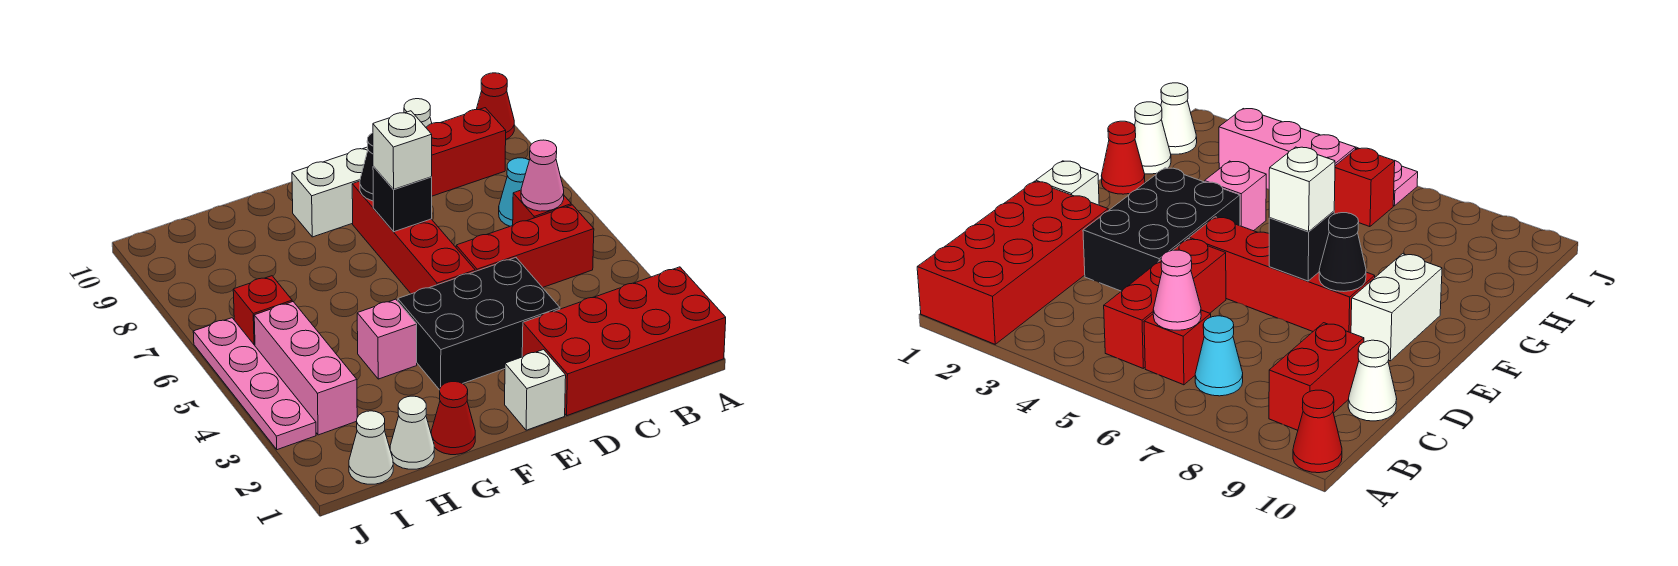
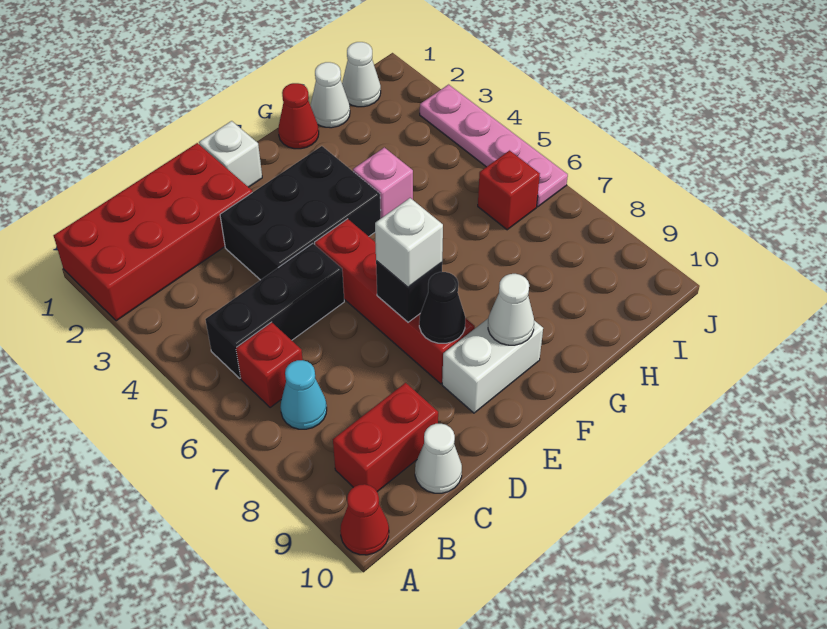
red 1x3 brick [456,205,594,288] -> black 1x3 brick [205,243,344,378]
pink 1x1 cone [521,140,564,211] -> none
none -> white 1x1 cone [488,274,534,345]
pink 1x3 brick [254,302,357,435] -> none

